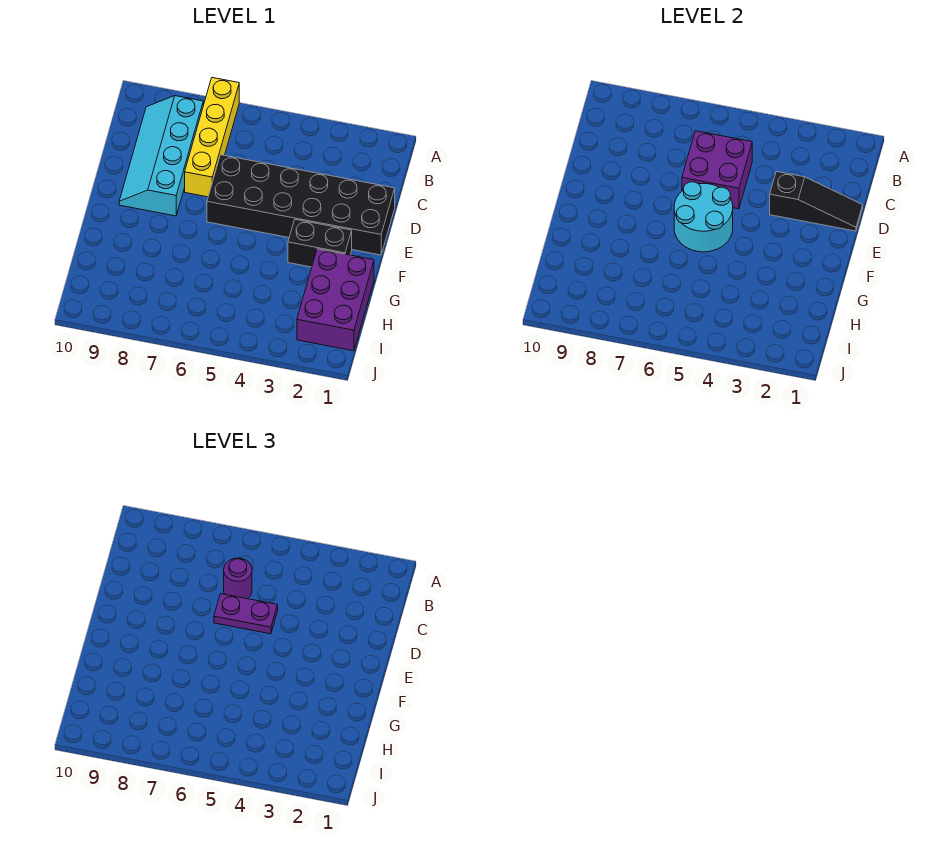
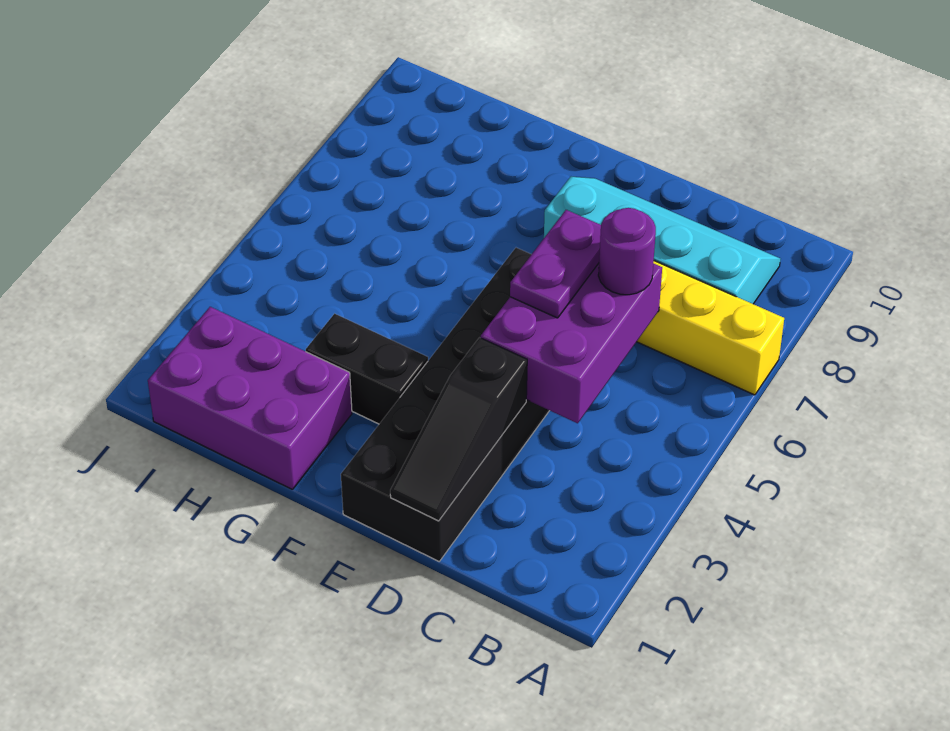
purple 2x2 brick [682,131,752,209] -> purple 2x3 brick [481,263,662,423]
cyan 2x2 round brick [674,182,733,252] -> none
black 1x2 brick [288,219,352,267] -> black 1x2 brick turned to [306,314,428,424]

